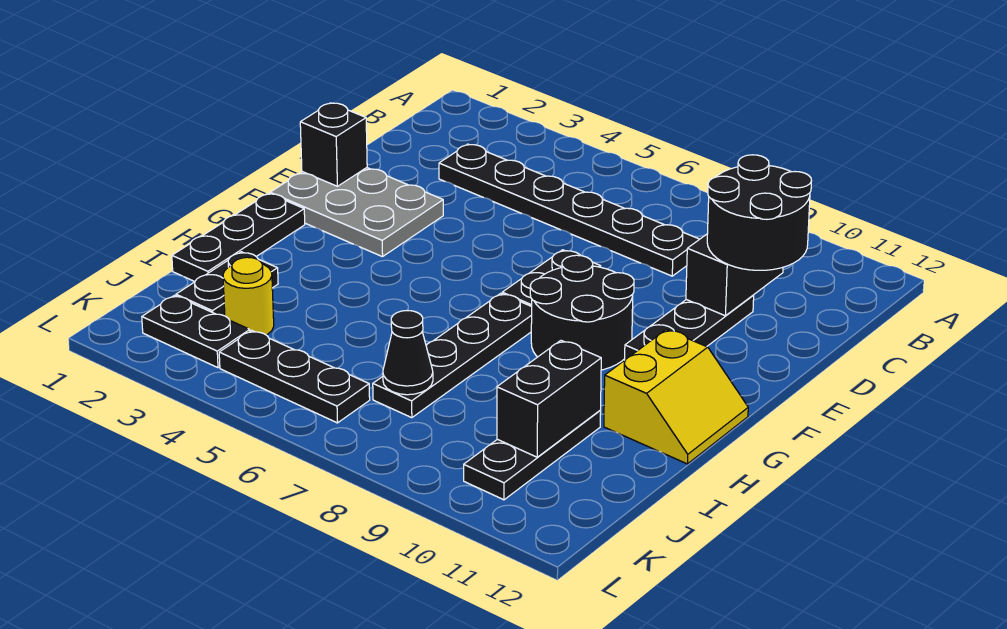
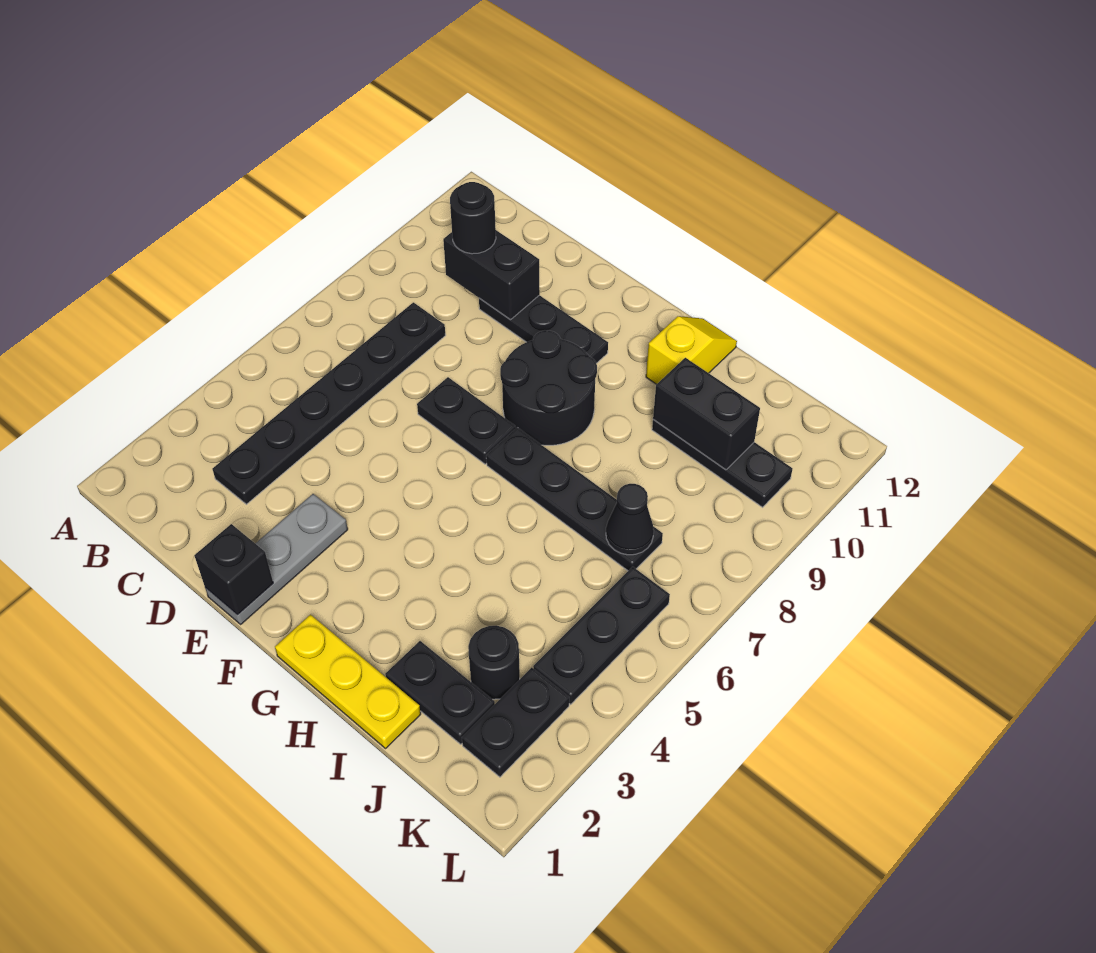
black 2x2 round brick [707,155,811,270] -> black 1x1 round brick [450,182,496,254]
grey 2x3 plate [270,168,443,257] -> grey 1x3 plate [205,494,348,624]
black 1x3 plate [172,193,305,281] -> yellow 1x3 plate [275,615,421,748]
yellow 2x2 slope [604,330,748,464] -> yellow 1x2 slope [646,316,737,384]
yellow 1x1 round brick [223,257,274,335] -> black 1x1 round brick [468,626,520,699]

